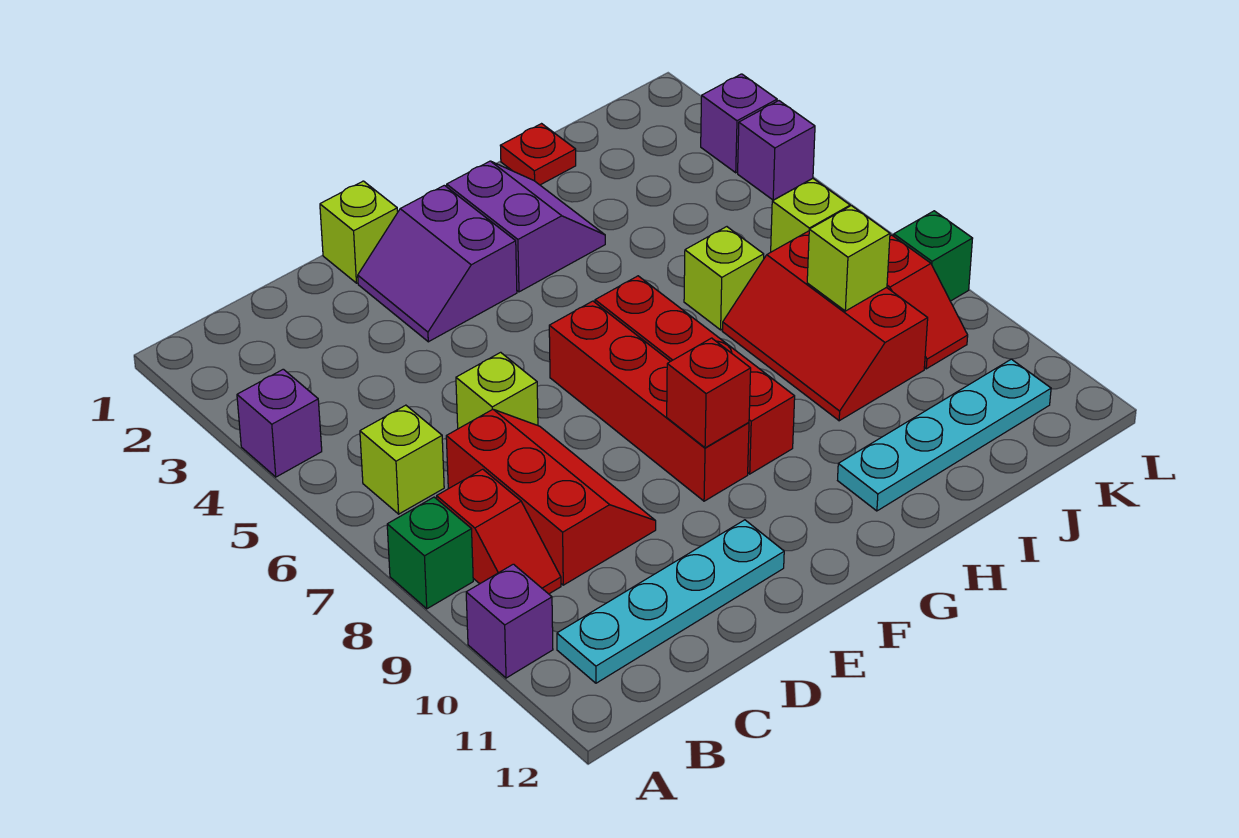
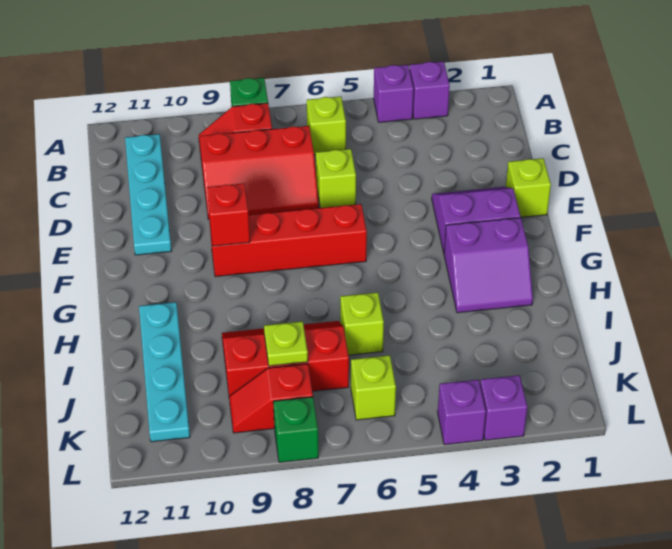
purple 1x1 brick [466,564,553,678] -> purple 1x1 brick moved to [410,61,450,119]
red 1x4 brick [595,276,795,474] -> none
red 1x1 plate [500,124,576,185] -> none
lime 1x1 brick [807,206,890,311] -> lime 1x1 plate [264,321,308,366]

